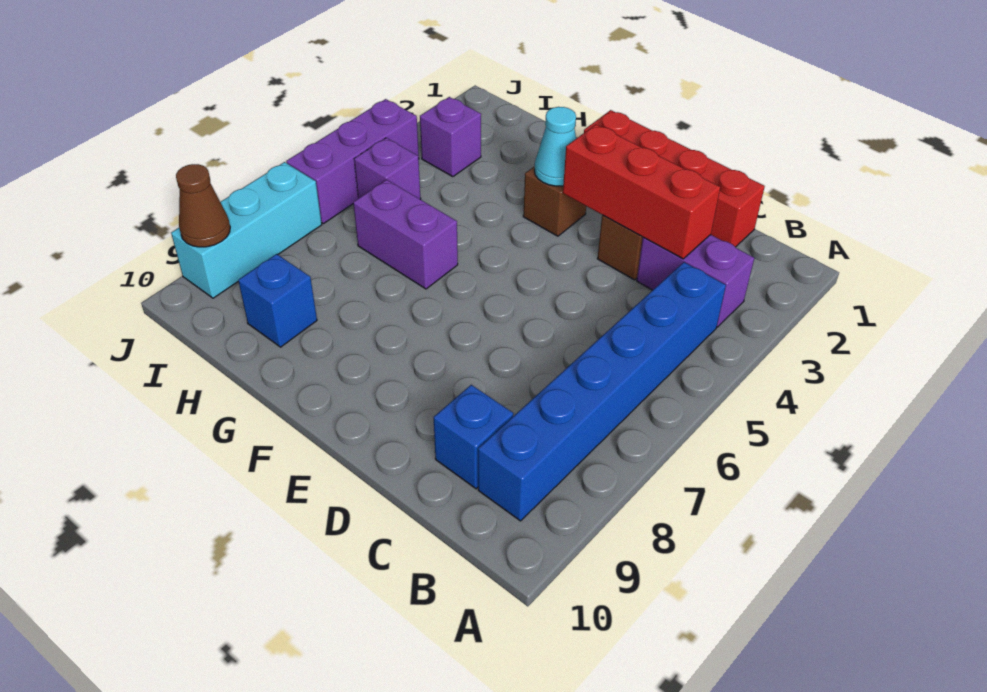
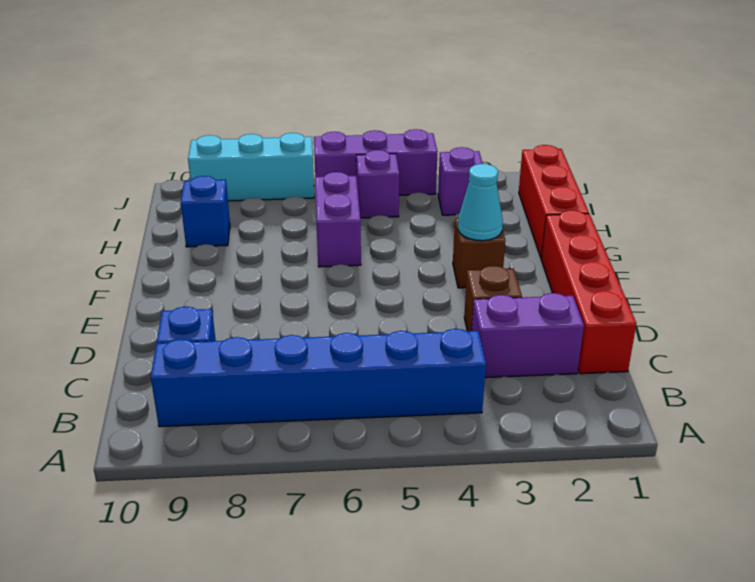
purple 1x2 brick [637,235,754,327] -> purple 1x2 brick turned to [472,293,584,378]
red 1x3 brick [563,124,720,259] -> red 1x3 brick moved to [519,145,589,259]
brown 1x1 cone [176,164,230,247] -> none

